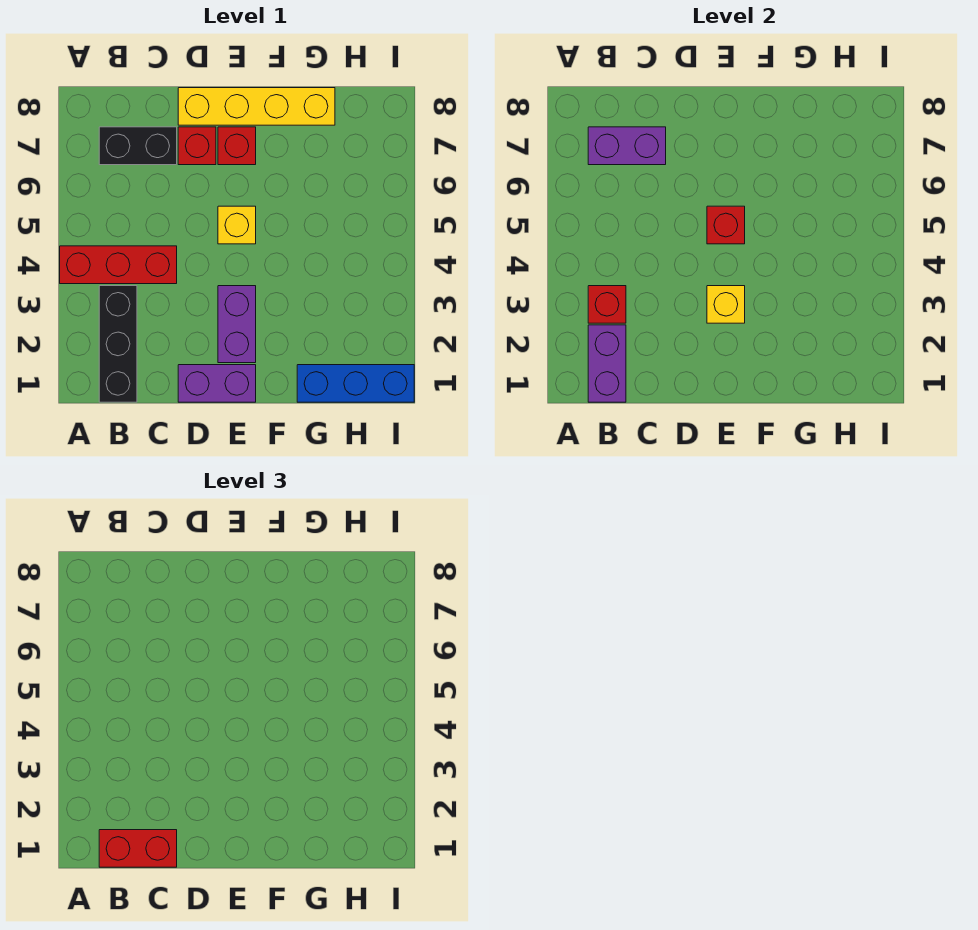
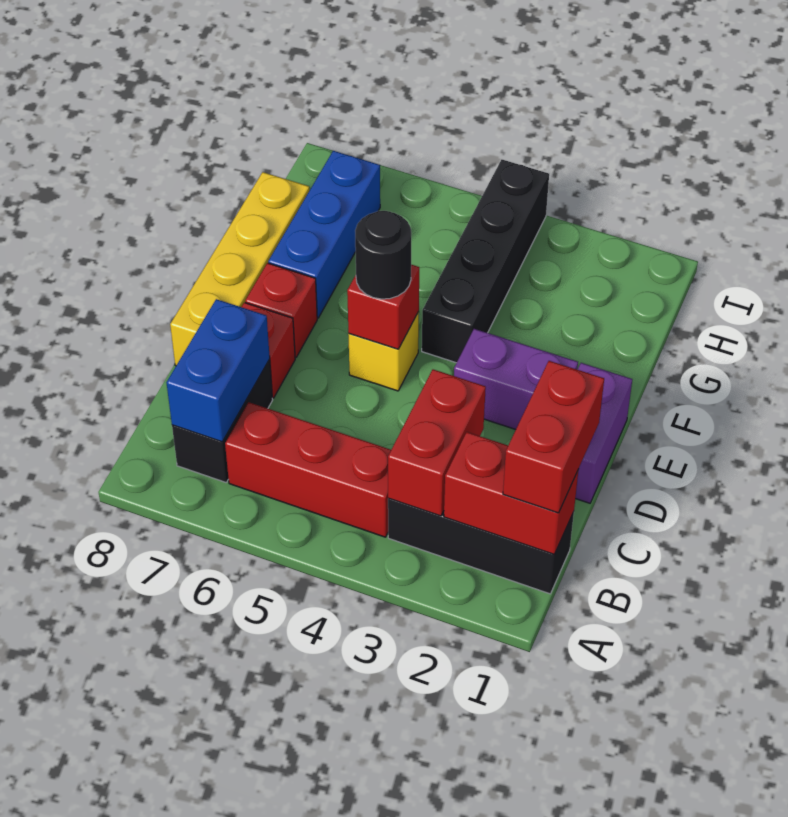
red 1x3 brick [60,246,177,284] -> red 1x3 brick turned to [225,402,391,537]
purple 1x2 brick [588,325,626,402] -> red 1x2 brick [444,432,579,554]
red 1x1 brick [588,286,626,323] -> red 1x2 brick [388,369,486,516]
purple 1x2 brick [588,127,666,165] -> blue 1x2 brick [166,299,270,442]
yellow 1x1 brick [707,286,745,323] -> none
none -> black 1x1 round brick [355,211,411,299]
none -> black 1x4 brick [422,160,549,363]
blue 1x3 brick [297,365,414,402] -> blue 1x3 brick moved to [268,151,380,318]

